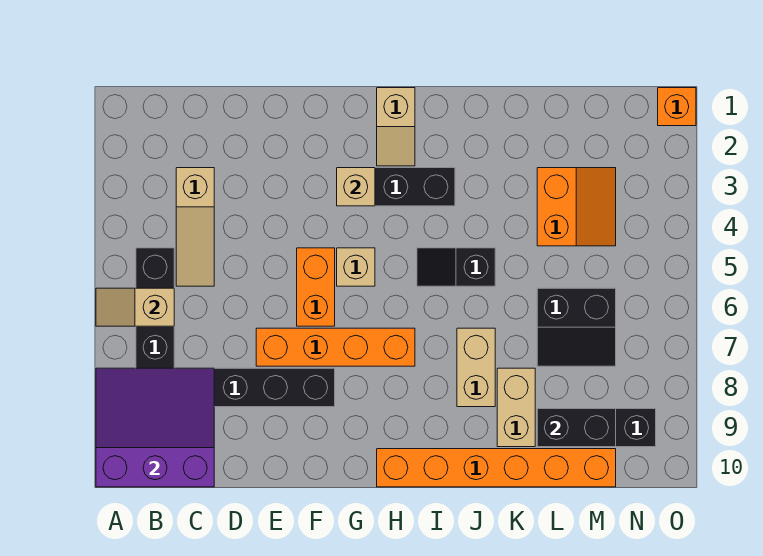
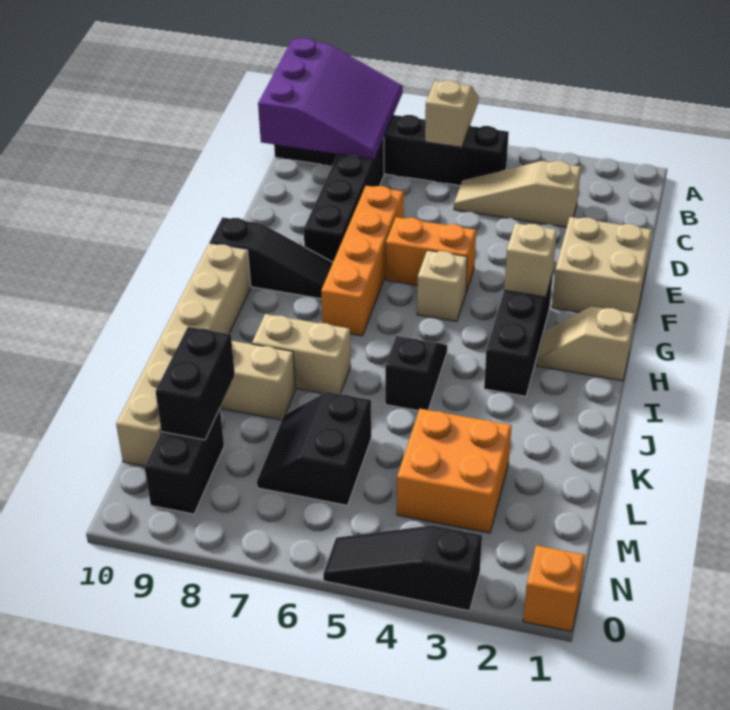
none -> tan 2x2 brick [552,217,652,321]
none -> black 1x3 slope [209,217,333,299]
orange 1x6 brick [377,449,616,487] -> tan 1x6 brick [116,244,251,466]
orange 2x2 slope [537,168,616,246] -> orange 2x2 brick [397,409,512,533]
none -> black 1x3 slope [323,525,482,611]

